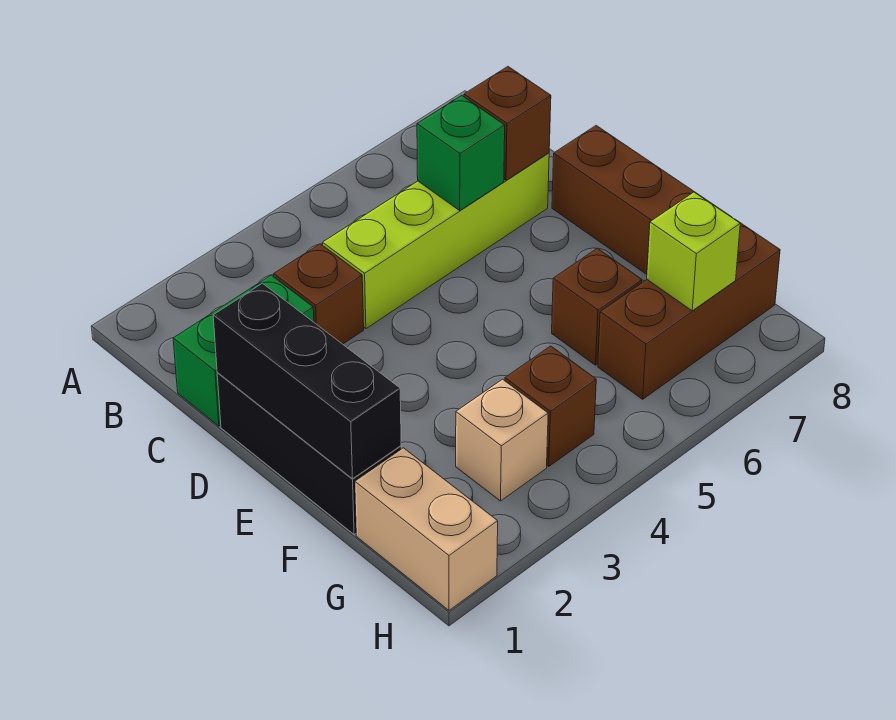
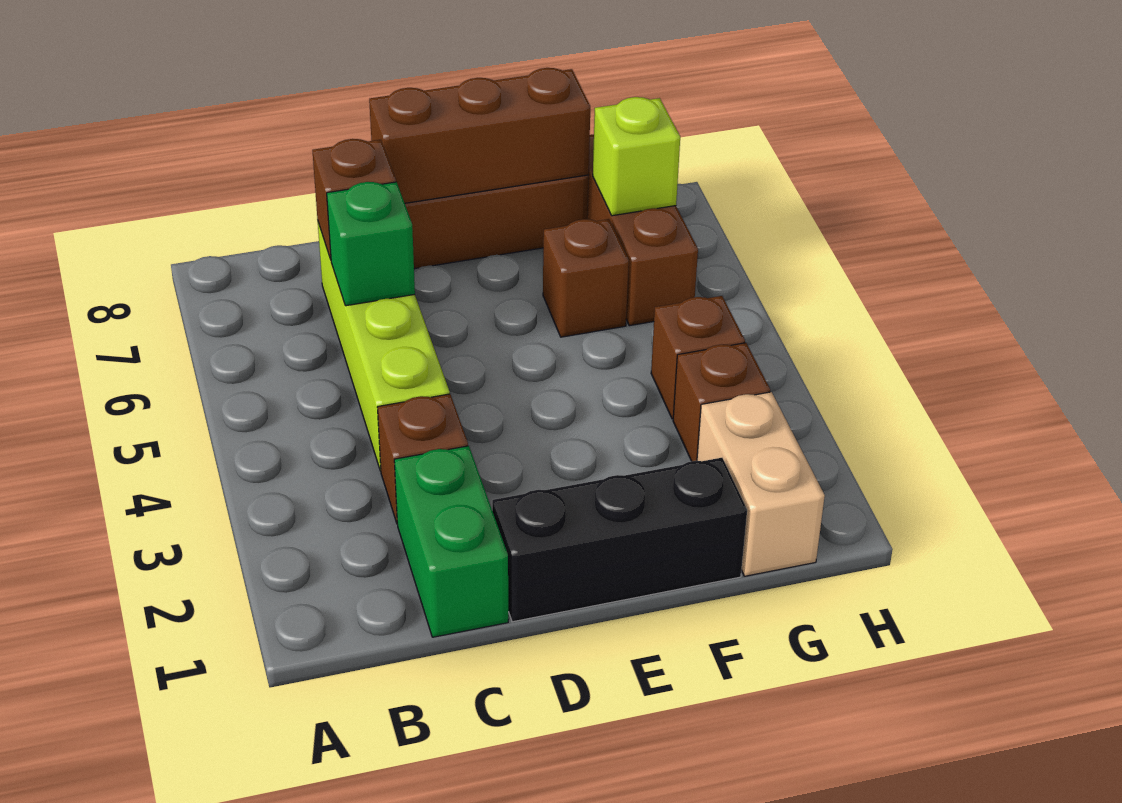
black 1x3 brick [213,283,401,479] -> none
none -> brown 1x3 brick [369,68,590,203]
tan 1x2 brick [355,448,498,610] -> tan 1x2 brick turned to [697,392,825,576]
tan 1x1 brick [456,379,548,501] -> brown 1x1 brick [673,343,770,461]

